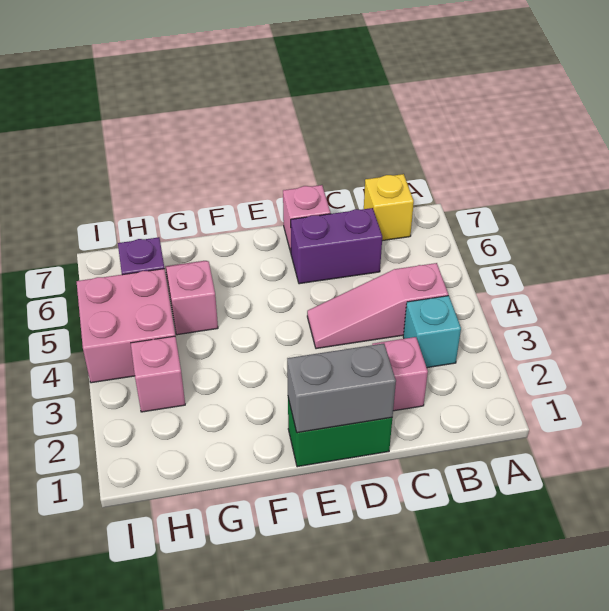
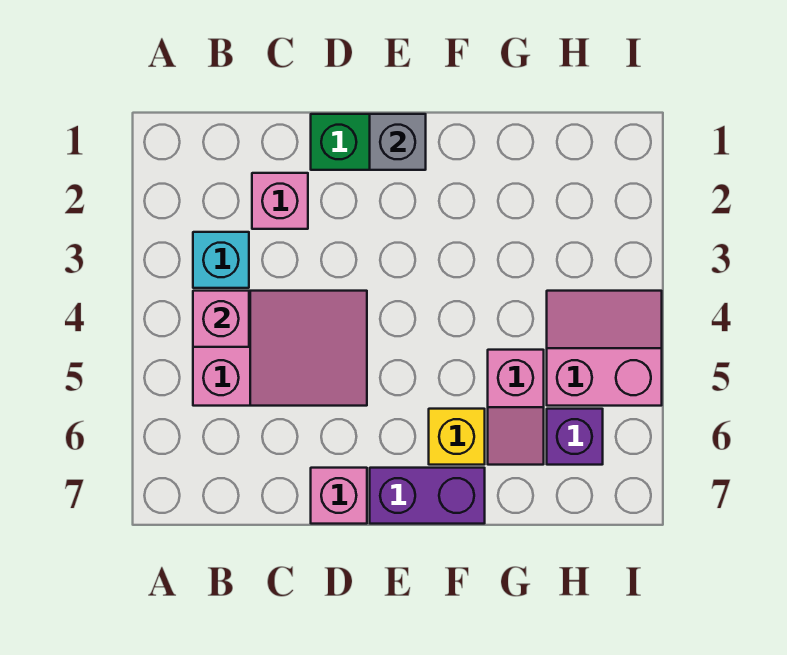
pink 1x3 slope [307,263,448,349] -> pink 2x3 slope [193,291,367,406]
yellow 1x1 brick [364,174,414,241] -> yellow 1x1 brick moved to [429,409,485,465]
purple 1x2 brick [291,208,382,284] -> purple 1x2 brick moved to [370,468,485,524]
grey 1x2 brick [287,344,396,433] -> grey 1x1 brick [370,114,426,170]
pink 1x1 brick [131,336,185,412] -> pink 1x1 brick moved to [193,291,249,347]
pink 2x2 brick [77,269,175,383] -> pink 2x2 slope [547,291,662,406]

